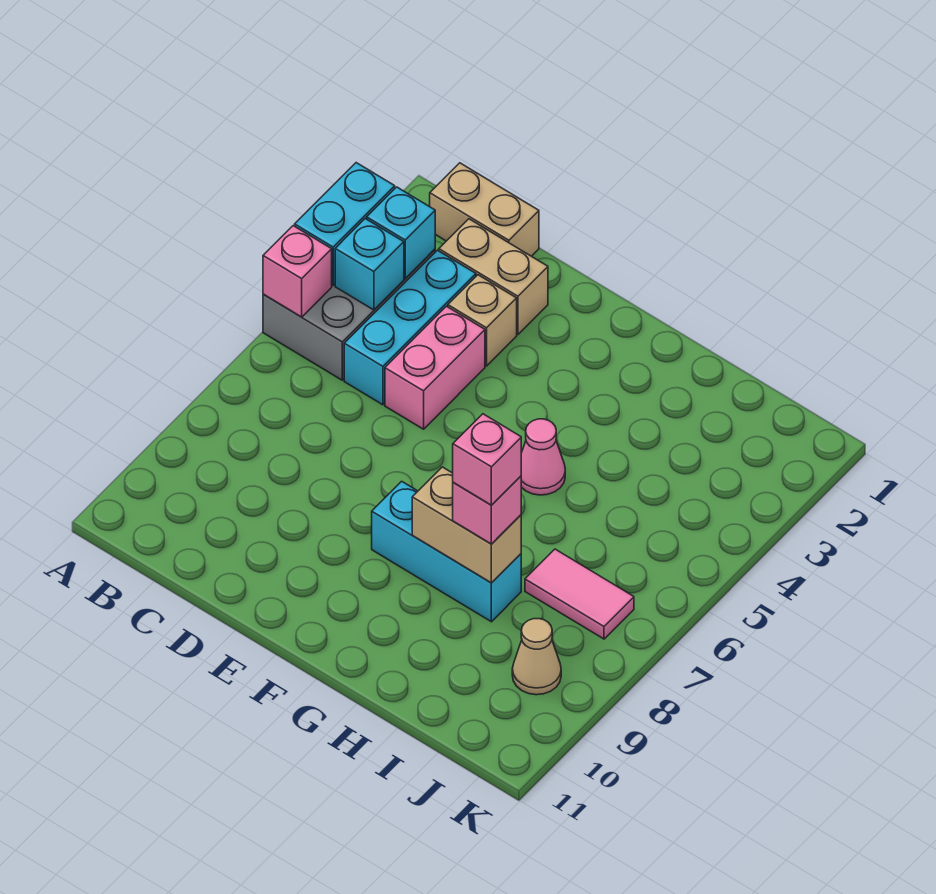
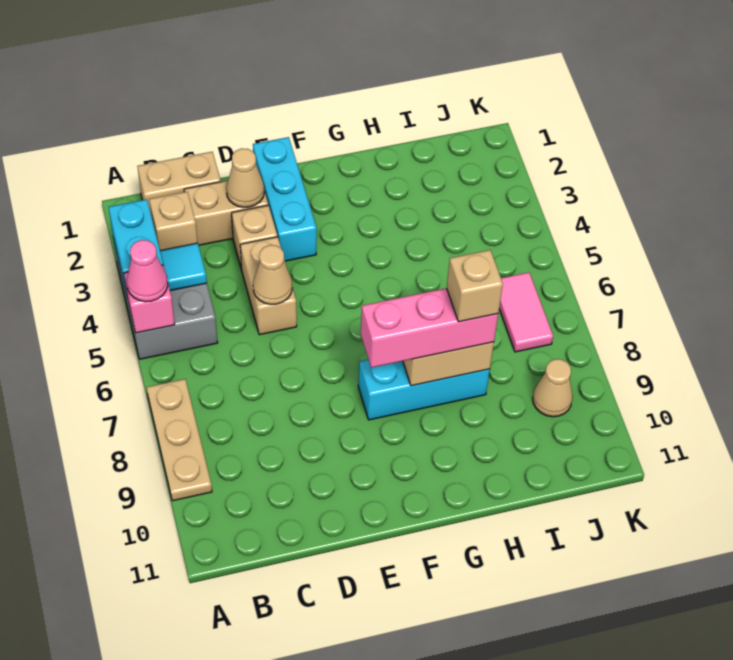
none -> tan 1x3 plate [147,379,212,501]
cyan 1x1 brick [367,187,435,279] -> tan 1x1 brick [149,192,198,250]
cyan 1x1 brick [335,219,404,310] -> cyan 1x1 tile [160,243,207,291]
cyan 1x3 brick [344,250,476,405] -> cyan 1x3 brick moved to [253,137,317,261]
none -> tan 1x1 cone [226,148,264,207]
pink 1x2 brick [385,306,485,429] -> tan 1x2 brick [240,237,297,335]
none -> tan 1x1 cone [253,245,292,304]
pink 1x1 cone [521,419,565,495] -> pink 1x1 cone moved to [127,240,168,302]
pink 1x1 brick [453,476,521,544] -> pink 1x3 brick [361,288,498,368]
pink 1x1 brick [453,414,521,505] -> tan 1x1 brick [447,250,503,322]
pink 1x2 tile [525,549,634,639] -> pink 1x2 tile turned to [499,272,553,352]

